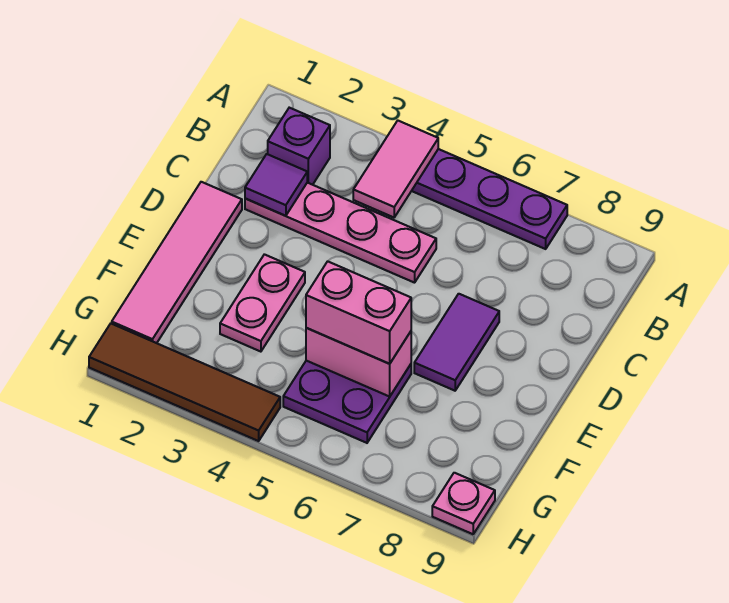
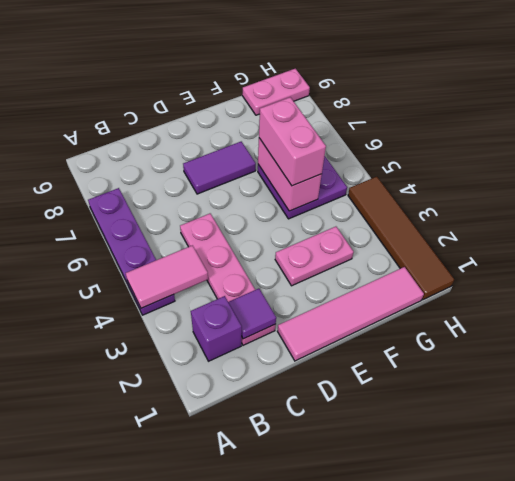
pink 1x1 plate [432,473,495,534] -> pink 1x2 plate [242,69,310,115]

